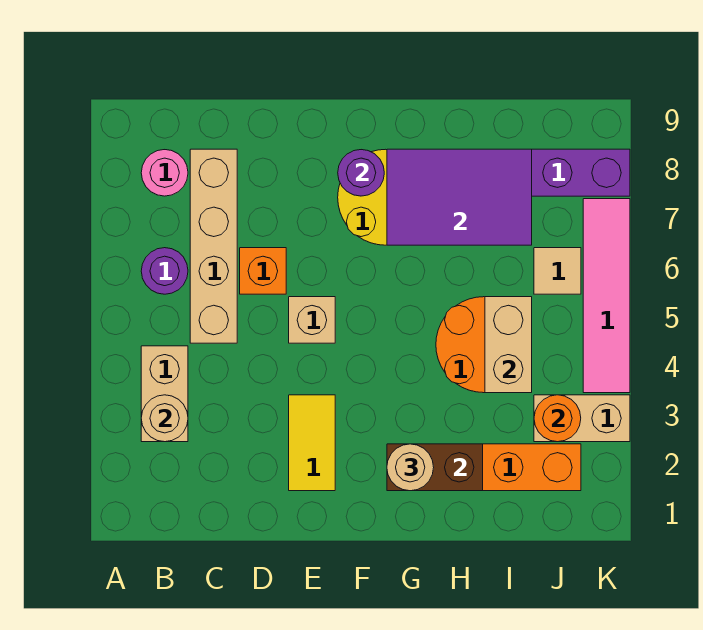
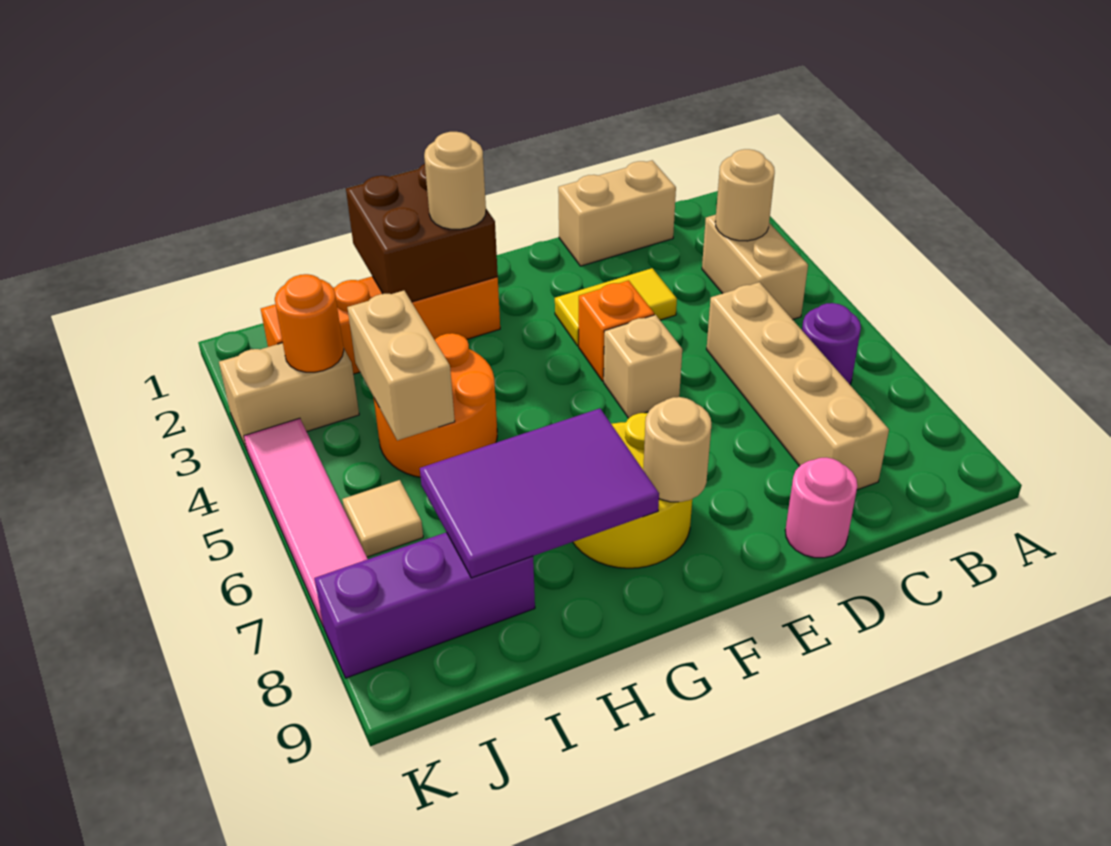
pink 1x1 round brick [141,150,188,196] -> pink 1x1 round brick moved to [785,458,857,558]
none -> tan 1x2 brick [558,160,676,266]
orange 1x1 brick [240,248,286,294] -> orange 1x1 brick moved to [579,280,654,381]
yellow 1x2 tile [289,395,335,491] -> yellow 1x2 tile turned to [555,268,677,346]
purple 1x1 round brick [338,150,384,196] -> tan 1x1 round brick [643,397,711,502]
brown 1x2 brick [387,444,483,491] -> brown 2x2 brick [346,164,498,302]

